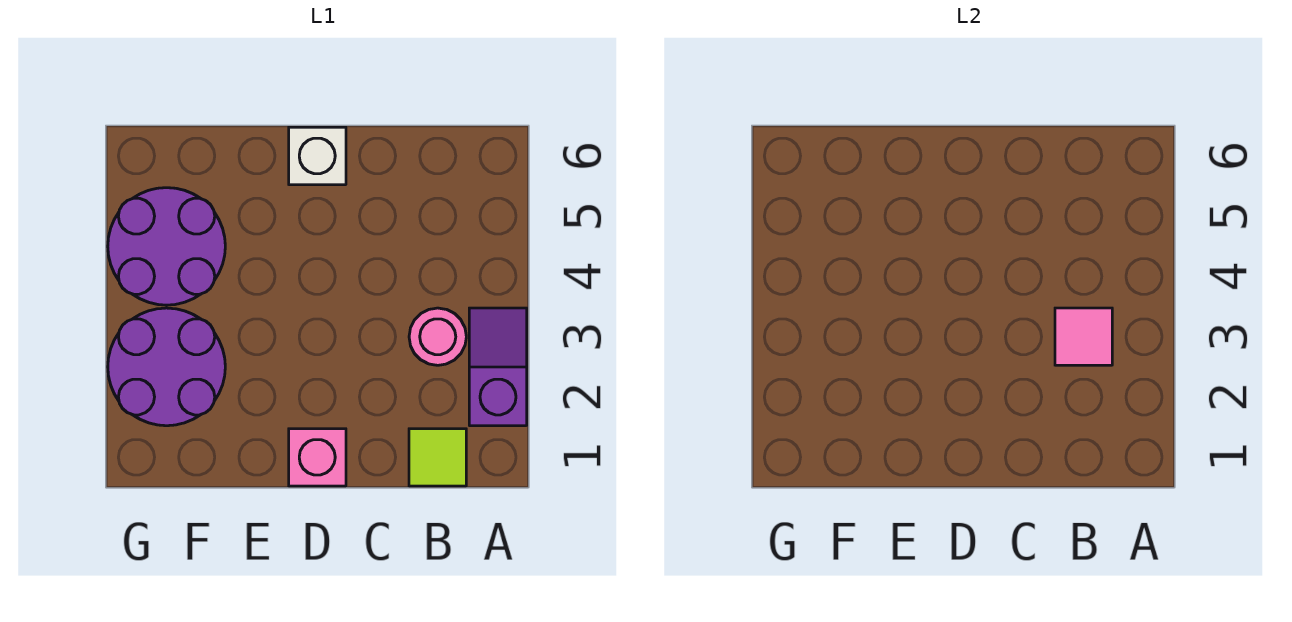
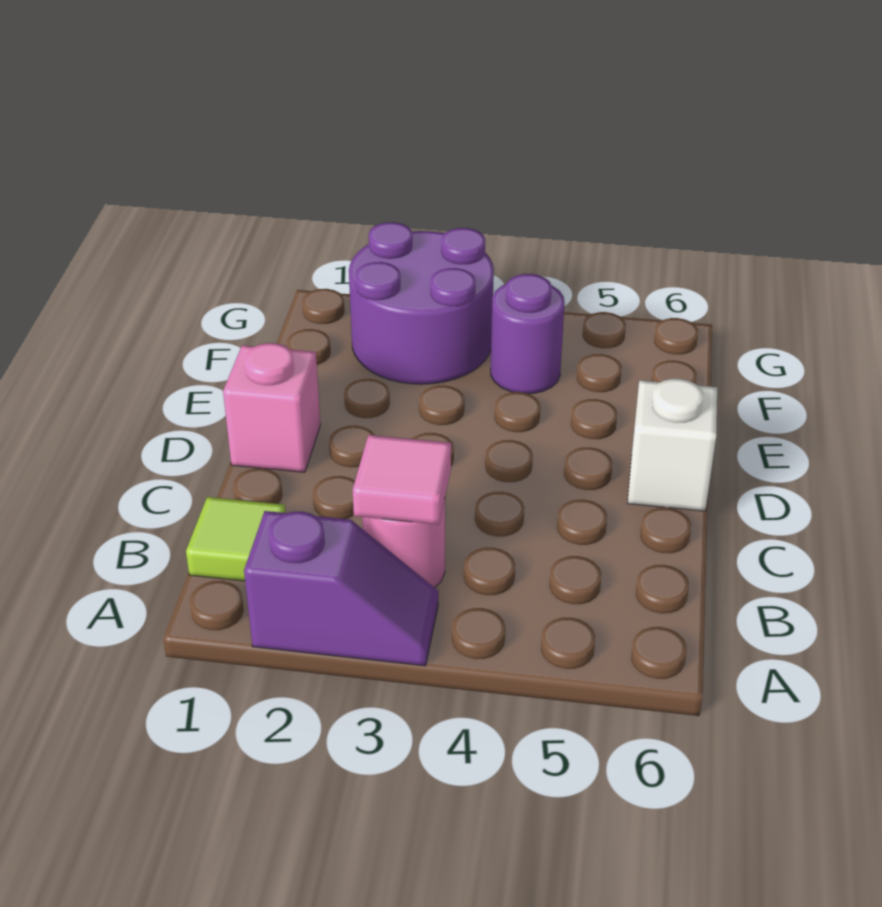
purple 2x2 round brick [108,188,225,305] -> purple 1x1 round brick [490,274,565,394]

